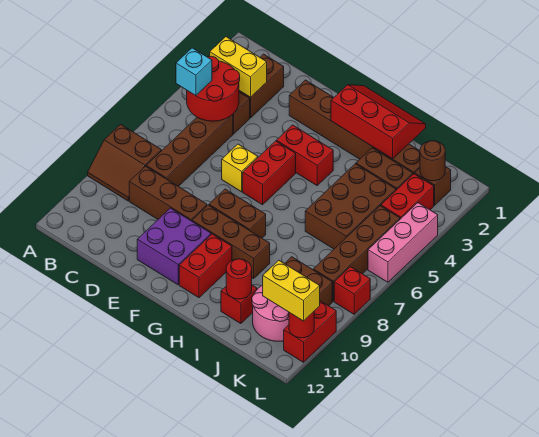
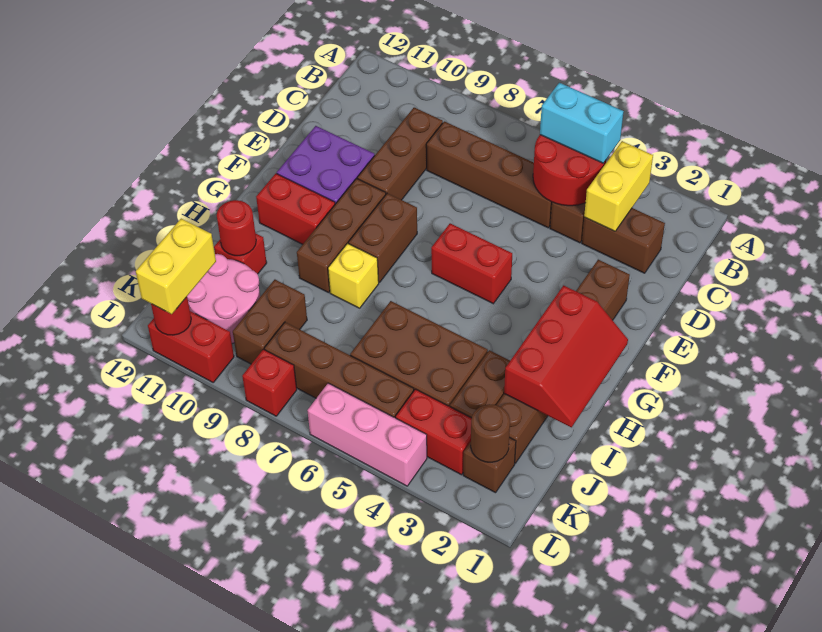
brown 2x2 slope [88,124,161,201] -> none
cyan 1x1 brick [176,48,212,96] -> cyan 1x2 brick [540,83,624,163]
yellow 1x1 brick [222,144,258,192] -> yellow 1x1 brick moved to [328,243,379,308]
red 1x2 brick [276,125,333,185] -> none

